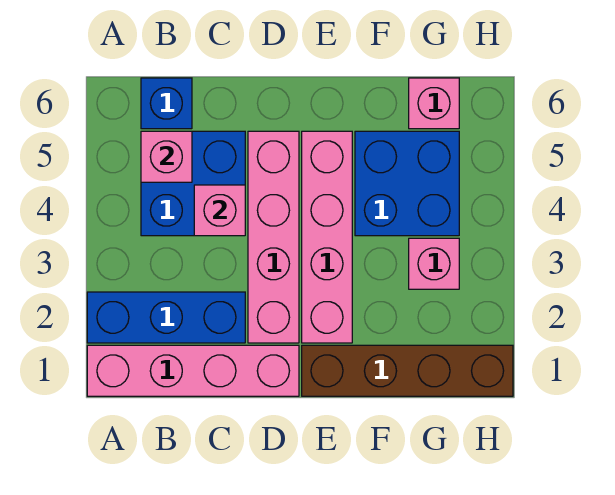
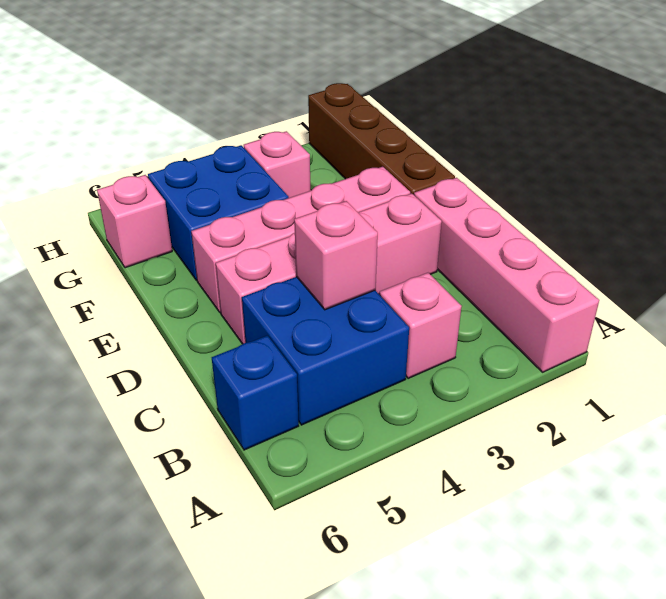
blue 1x3 brick [87,292,245,343] -> none
pink 1x1 brick [141,131,192,182] -> pink 1x1 brick moved to [379,273,462,379]

